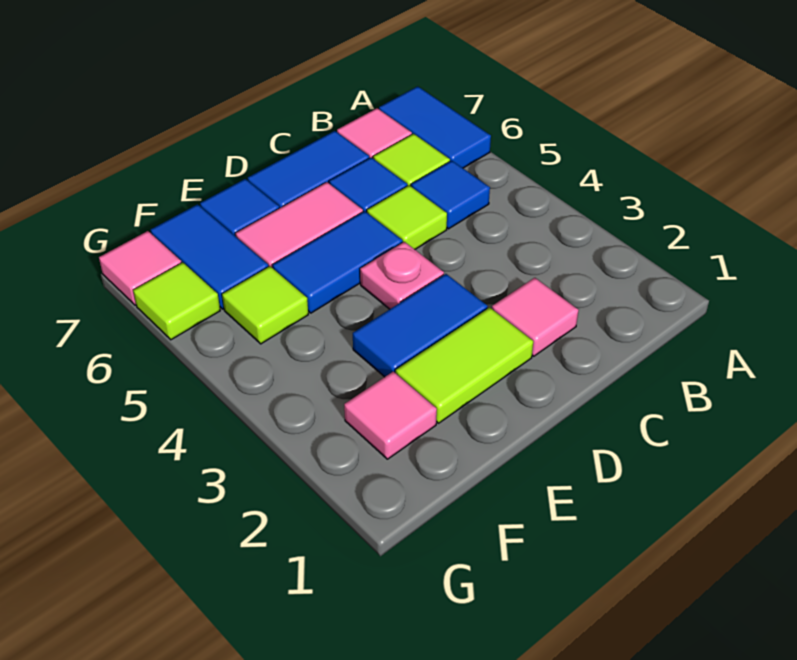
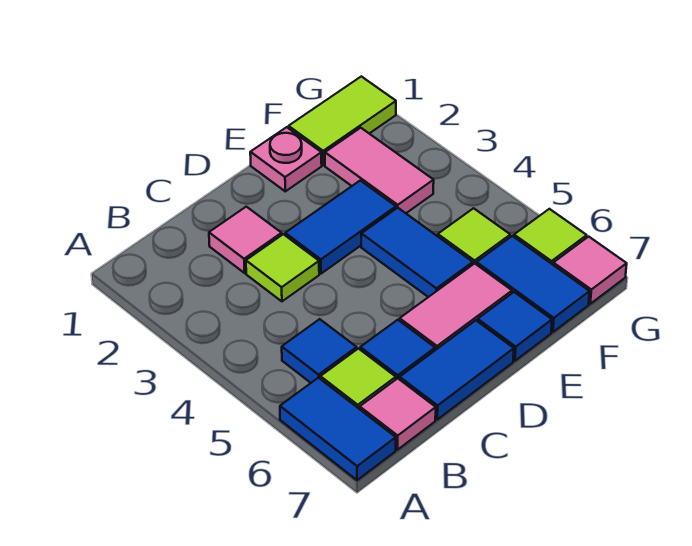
lime 1x1 tile [367,185,447,249] -> lime 1x1 tile moved to [246,234,319,301]
lime 1x2 tile [396,308,533,423] -> lime 1x2 tile moved to [289,76,396,165]
pink 1x1 plate [360,242,444,309] -> pink 1x1 plate moved to [250,127,322,191]
blue 1x2 tile [273,211,403,313] -> blue 1x2 tile turned to [361,208,473,297]
pink 1x1 tile [344,372,437,459] -> pink 1x2 tile [325,128,434,213]

